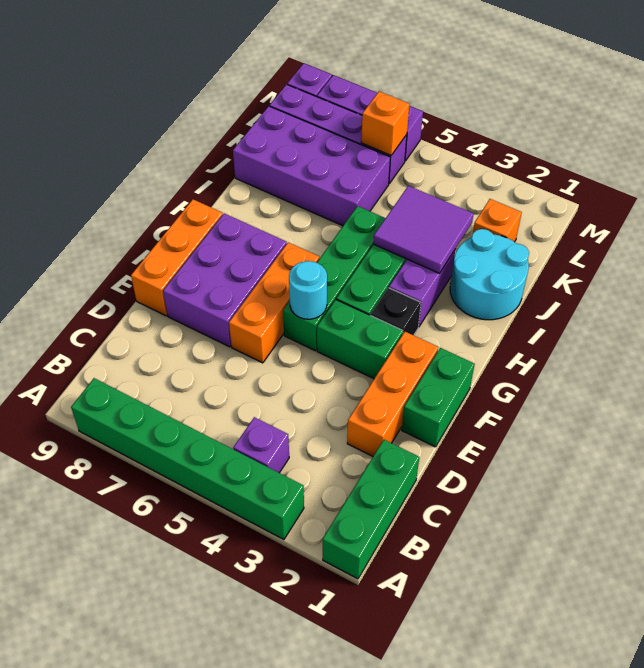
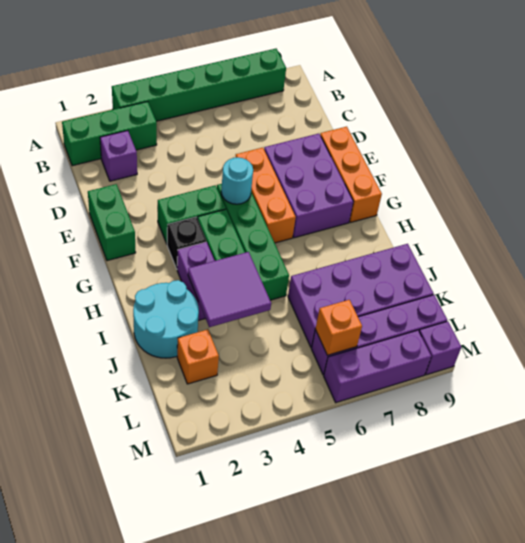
green 1x3 brick [323,440,419,579] -> green 1x3 brick turned to [62,102,157,166]
purple 1x1 brick [233,417,289,473] -> purple 1x1 brick moved to [100,131,137,181]
orange 1x3 brick [347,332,438,456] -> none

